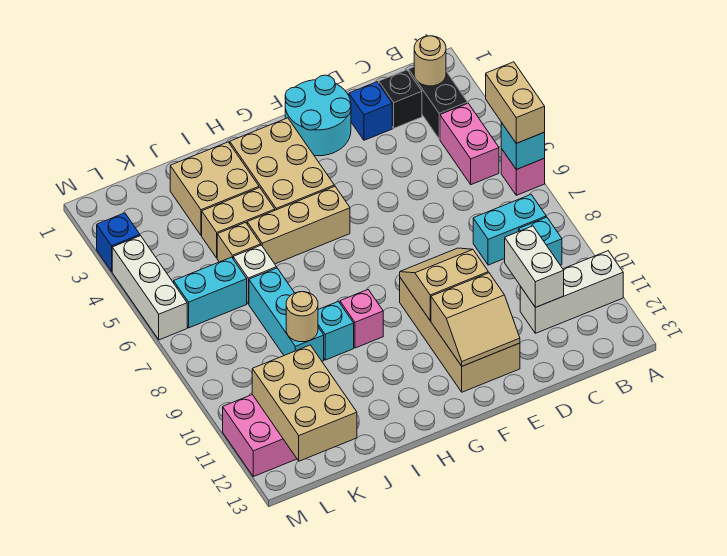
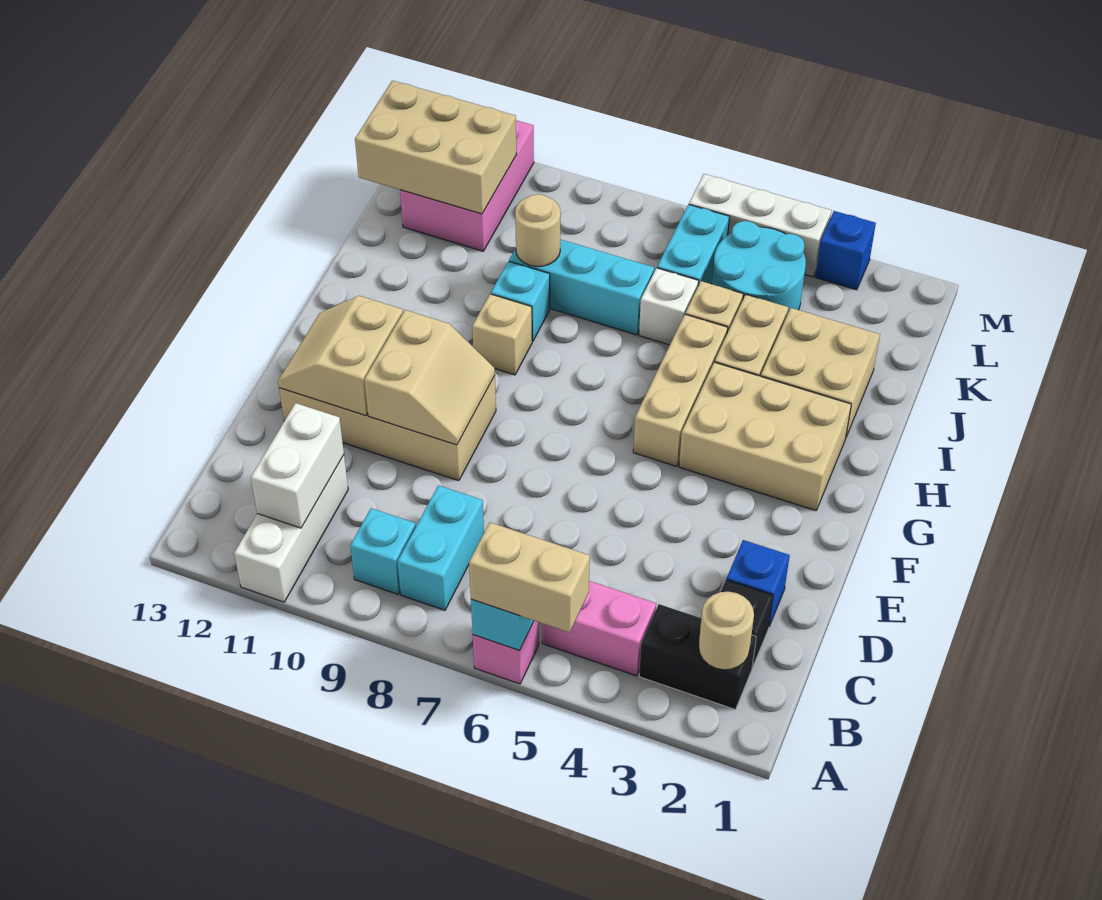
white 1x2 brick [505,226,564,308] -> white 1x2 brick turned to [251,403,344,528]
cyan 2x2 round brick [285,75,351,156] -> cyan 2x2 round brick moved to [712,221,806,313]
pink 1x1 brick [340,290,383,348] -> tan 1x1 brick [472,294,532,375]

